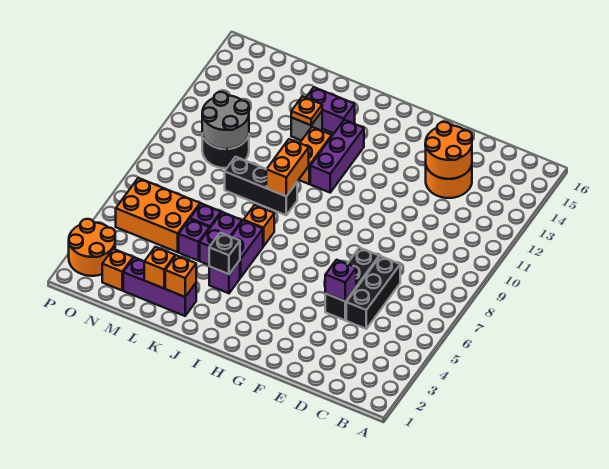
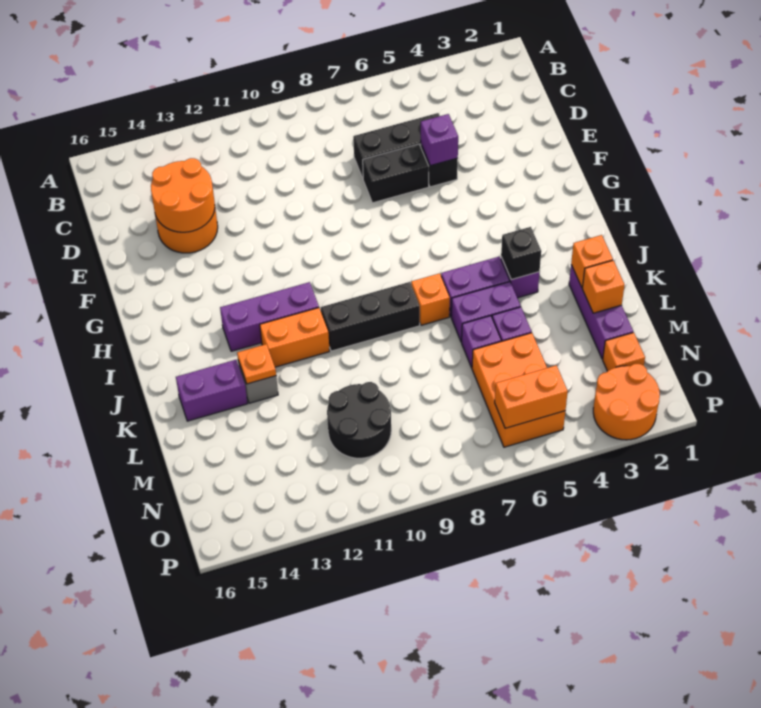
black 1x3 brick [225,157,297,215] -> black 1x3 brick turned to [321,282,420,351]
orange 1x2 brick [266,139,309,196] -> orange 1x2 brick moved to [495,365,568,428]
purple 1x2 brick [306,87,355,133] -> purple 1x2 brick turned to [176,360,247,421]
grey 2x2 round brick [202,92,249,149] -> none

